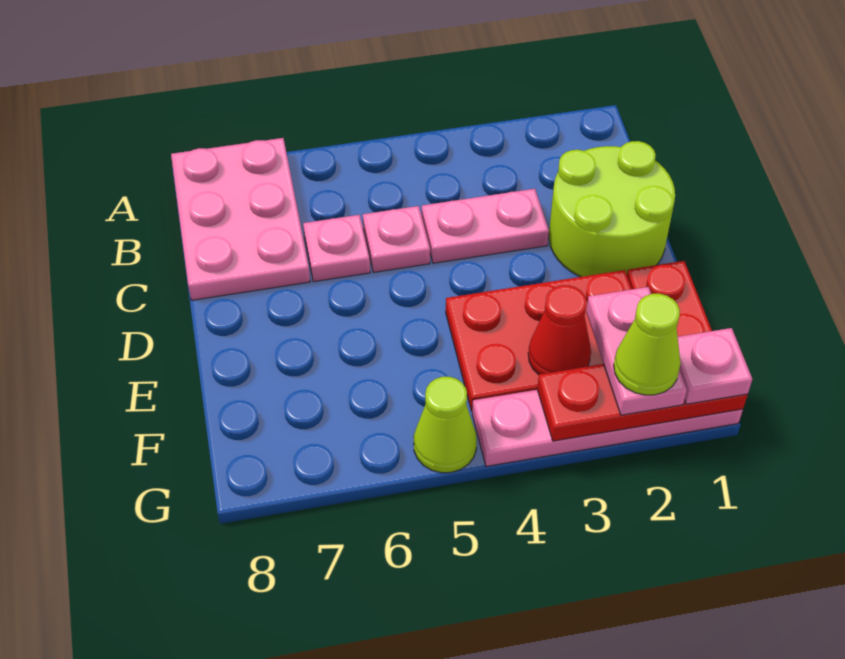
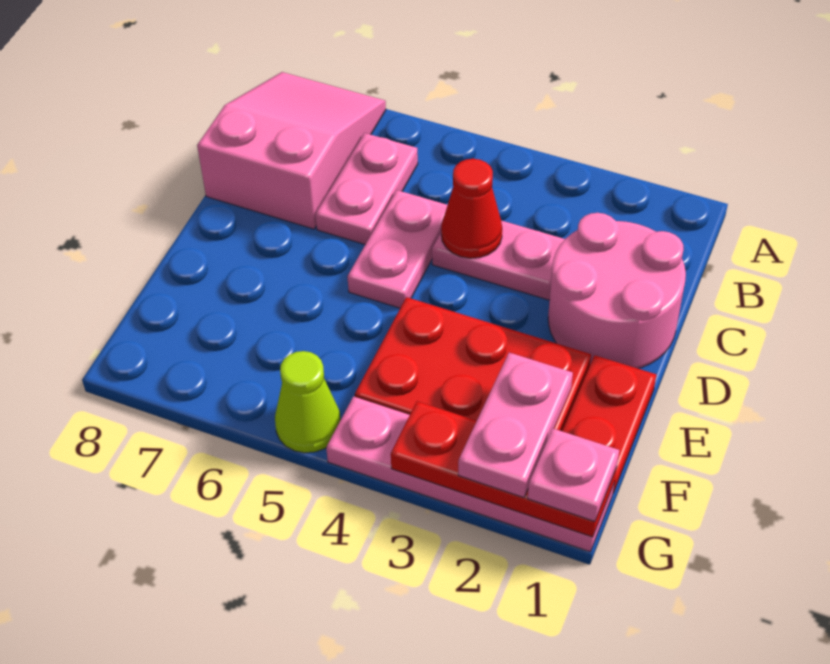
pink 2x3 plate [171,138,310,300] -> pink 2x3 slope [197,72,386,229]
lime 2x2 round brick [549,141,675,277] -> pink 2x2 round brick [548,213,686,369]
pink 1x1 plate [363,206,430,272] -> pink 1x2 plate [347,190,447,308]
pink 1x1 plate [303,215,370,282] -> pink 1x2 plate [315,133,418,244]
red 1x1 cone [528,285,591,375] -> red 1x1 cone moved to [441,159,502,258]
lime 1x1 cone [614,294,681,395] -> none

